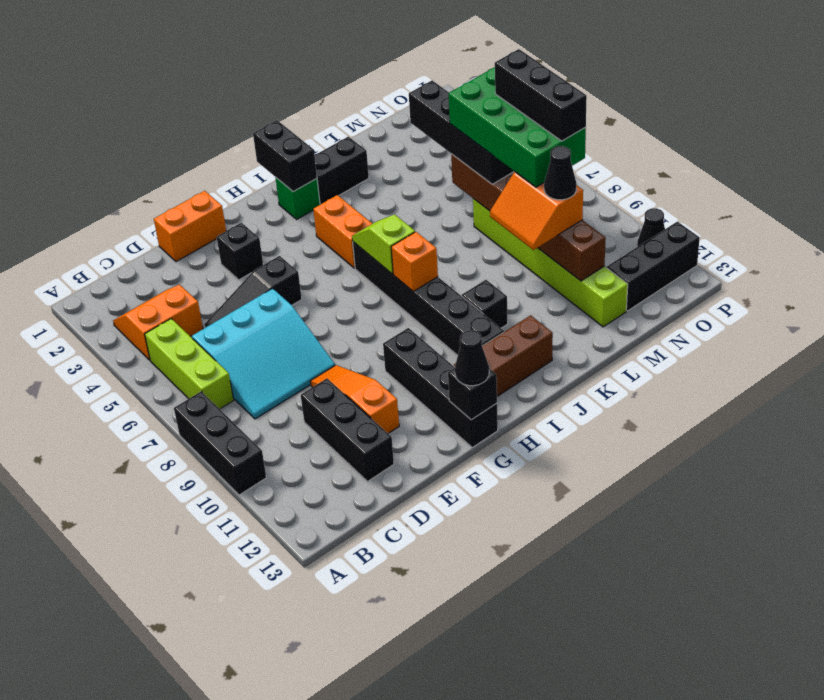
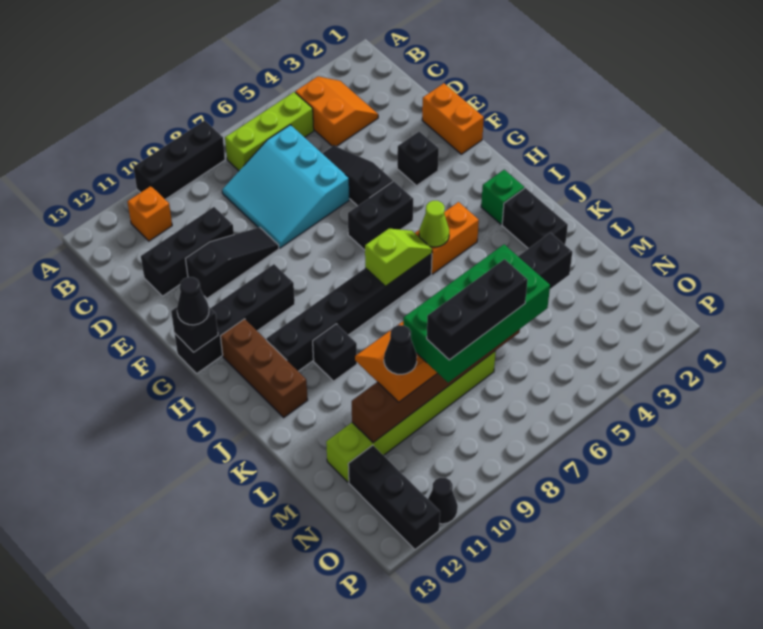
orange 1x3 slope [310,365,399,433] -> black 1x3 slope [186,227,279,298]
black 1x2 brick [253,120,317,192] -> black 1x2 brick moved to [348,181,413,250]
none -> lime 1x1 cone [419,201,449,247]
orange 1x1 brick [391,232,438,291] -> orange 1x1 brick moved to [128,186,172,241]

